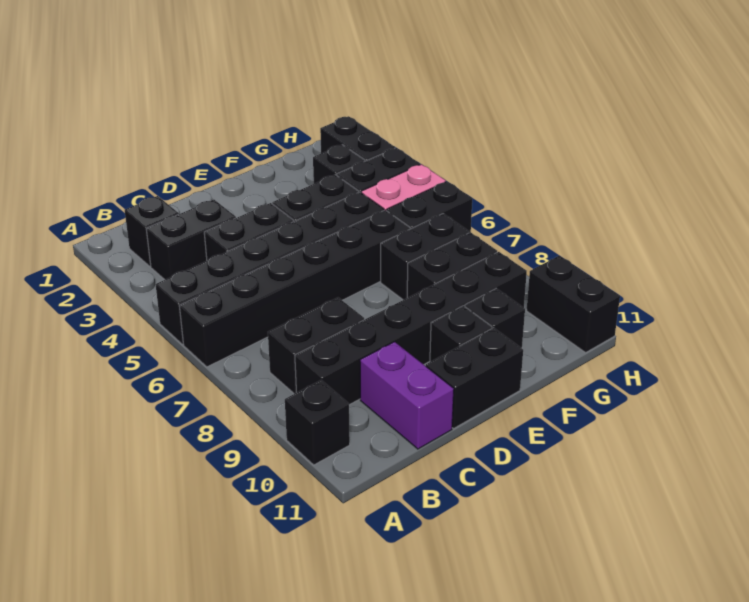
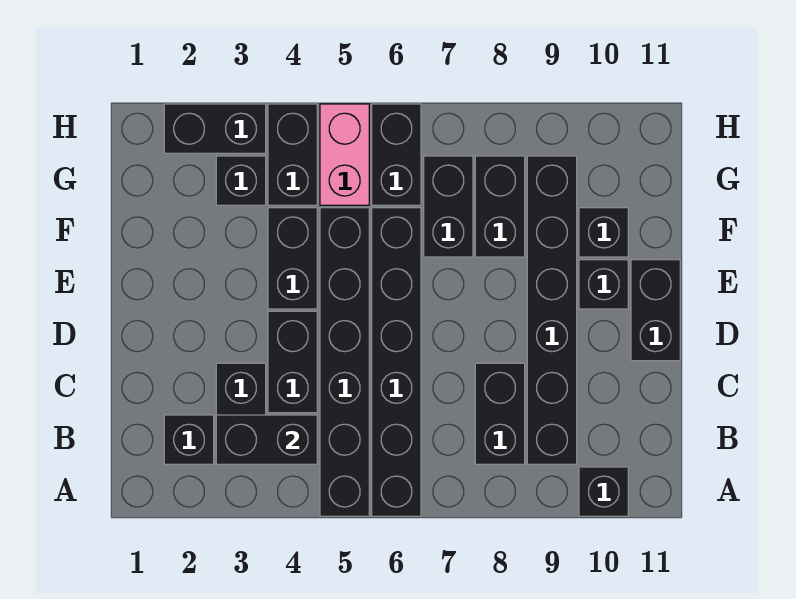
purple 1x2 brick [360,342,454,449] -> none
black 1x2 brick [527,256,620,353] -> black 1x2 brick moved to [216,415,317,464]

